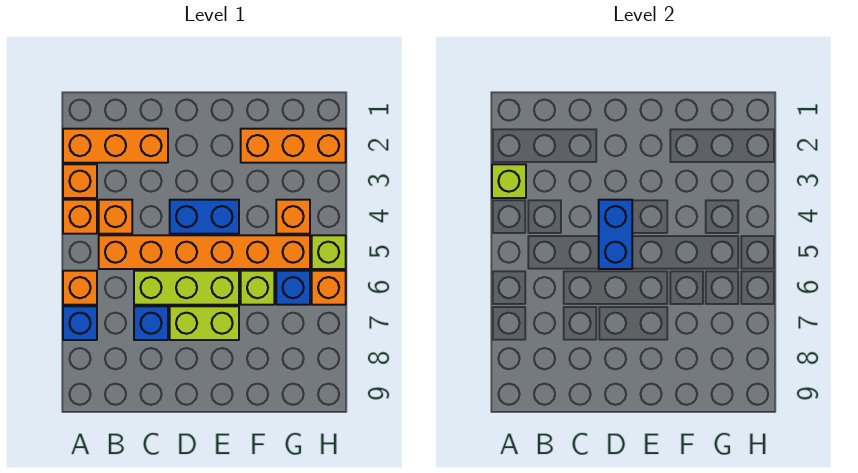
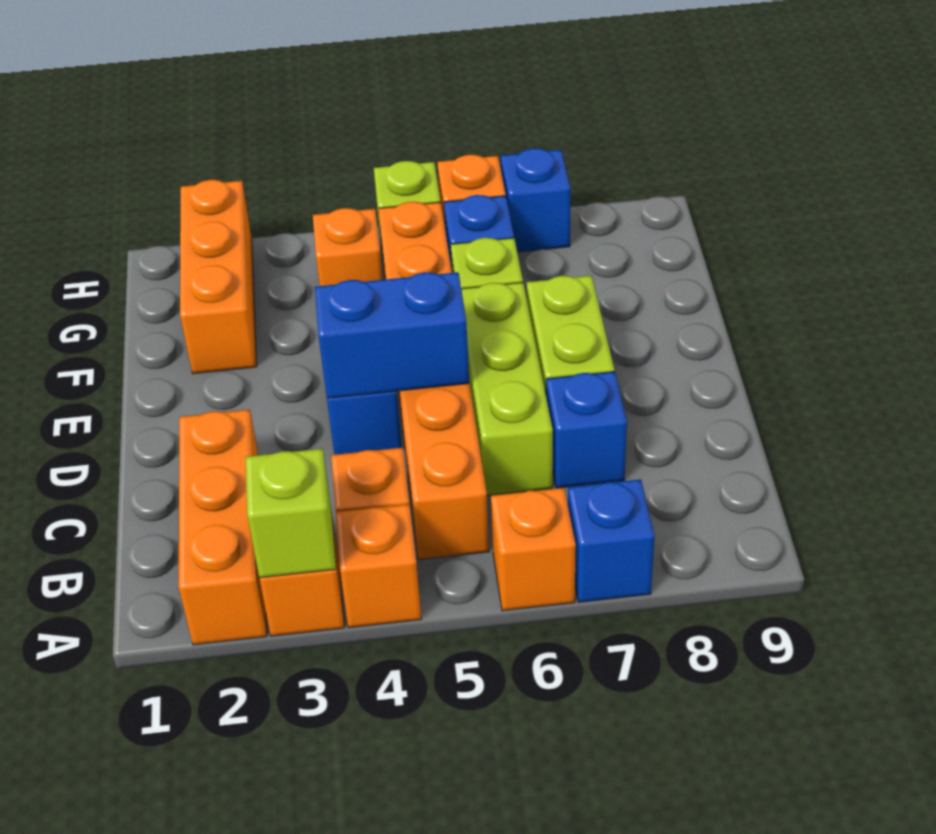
none -> blue 1x1 brick [501,148,571,252]

